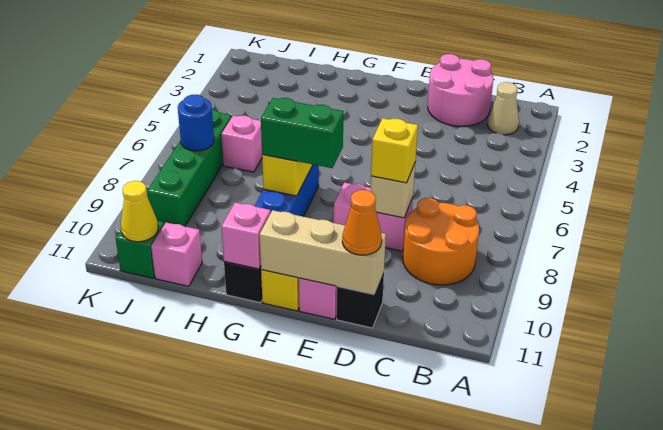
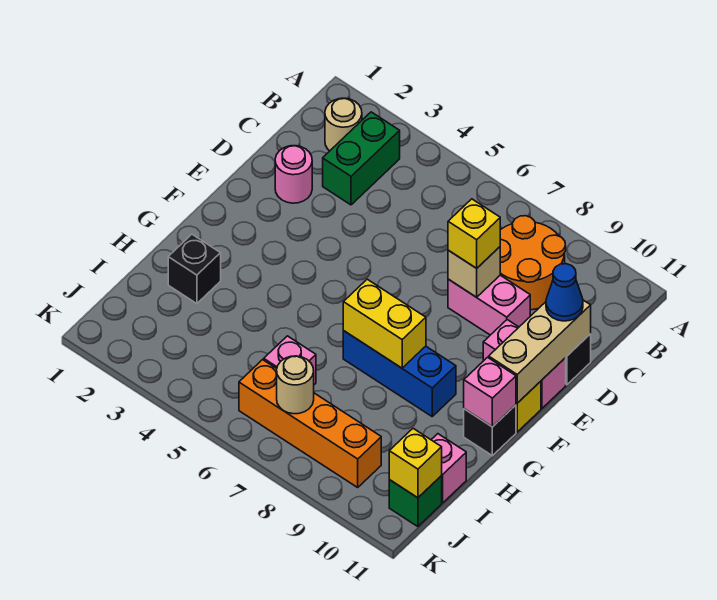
tan 1x1 cone [487,82,519,135] -> tan 1x1 round brick [325,98,362,151]
pink 2x2 round brick [428,54,493,126] -> pink 1x1 round brick [275,146,312,203]
pink 1x2 brick [334,183,413,251] -> pink 1x2 brick turned to [448,275,530,335]
orange 1x1 cone [342,190,382,255] -> blue 1x1 cone [546,264,583,321]
green 1x2 brick [261,98,343,168] -> green 1x2 brick moved to [323,112,400,205]
none -> black 1x1 brick [168,234,221,304]
green 1x4 brick [147,110,232,226] -> orange 1x4 brick [239,360,381,487]
blue 1x1 round brick [178,95,214,151] -> tan 1x1 round brick [277,356,314,414]
yellow 1x1 cone [121,181,158,242] -> yellow 1x1 brick [389,428,442,498]

